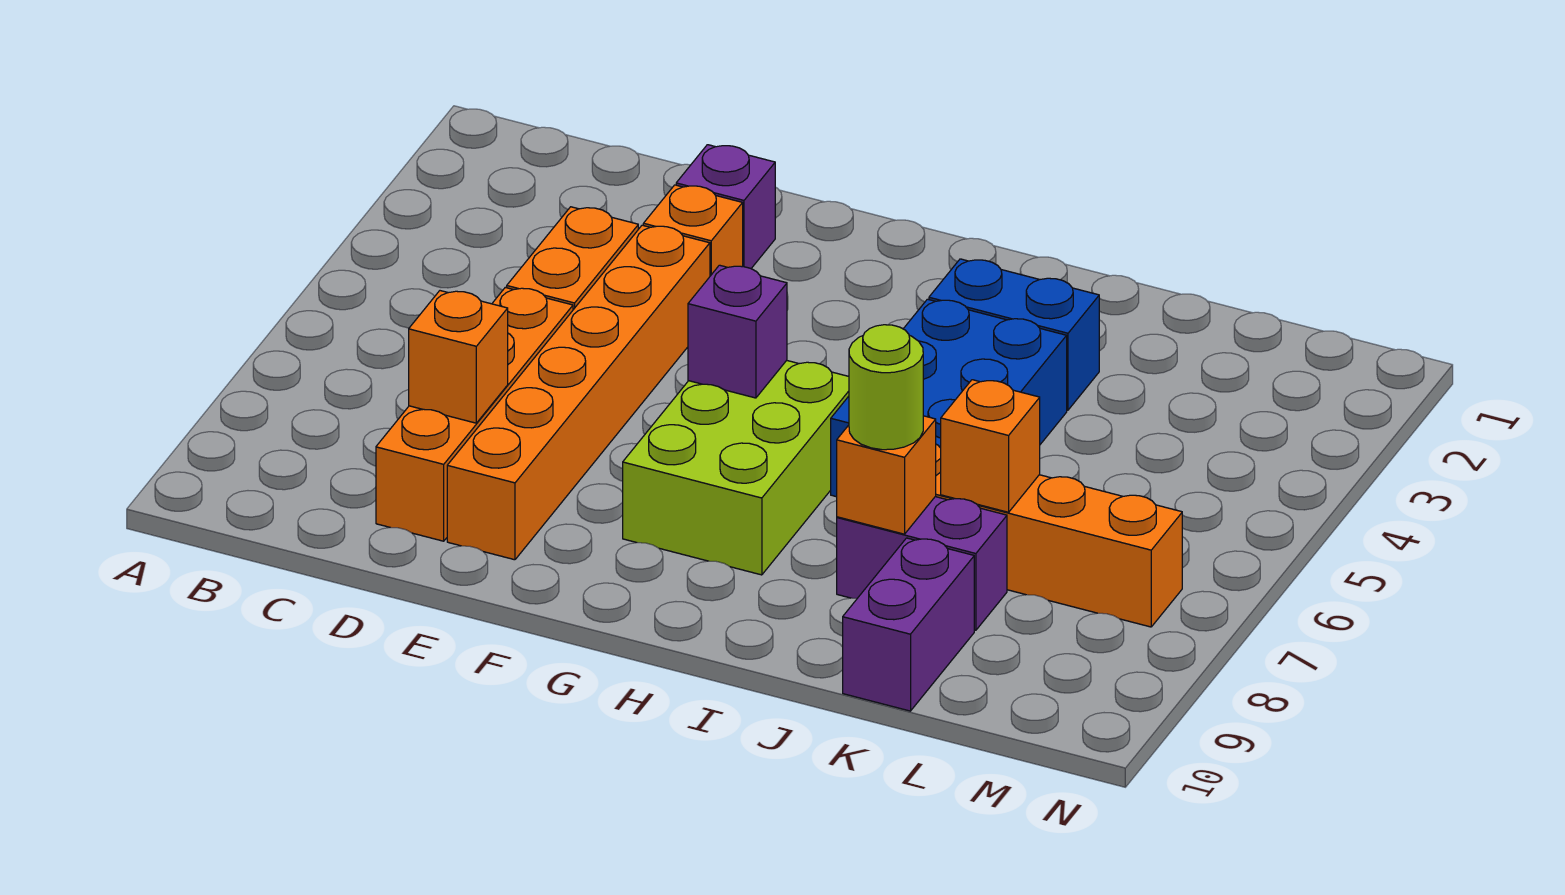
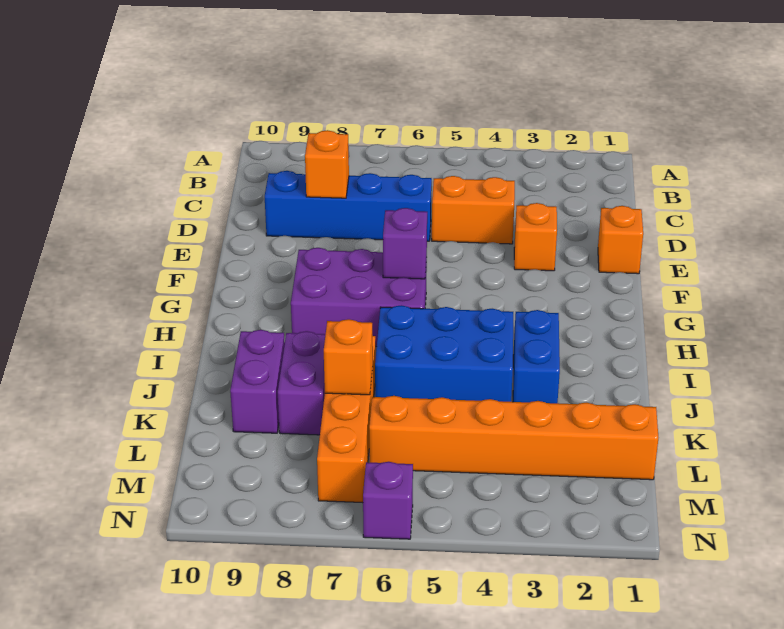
orange 1x4 brick [376,287,573,541] -> blue 1x4 brick [265,171,432,241]
purple 1x1 brick [676,145,775,268] -> purple 1x1 brick moved to [363,462,413,539]
orange 1x6 brick [447,225,710,560] -> orange 1x6 brick moved to [369,396,658,480]
lime 2x3 brick [623,360,849,575] -> purple 2x3 brick [291,248,427,347]
orange 1x1 brick [837,416,936,534] -> orange 1x1 brick moved to [598,206,643,274]
lime 1x1 round brick [849,325,923,450] -> none
purple 1x2 brick [843,538,974,711] -> purple 1x2 brick turned to [230,330,285,433]

